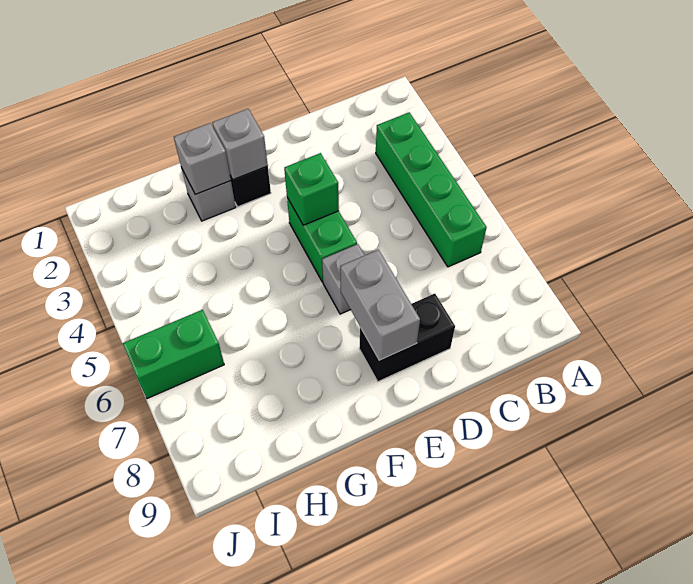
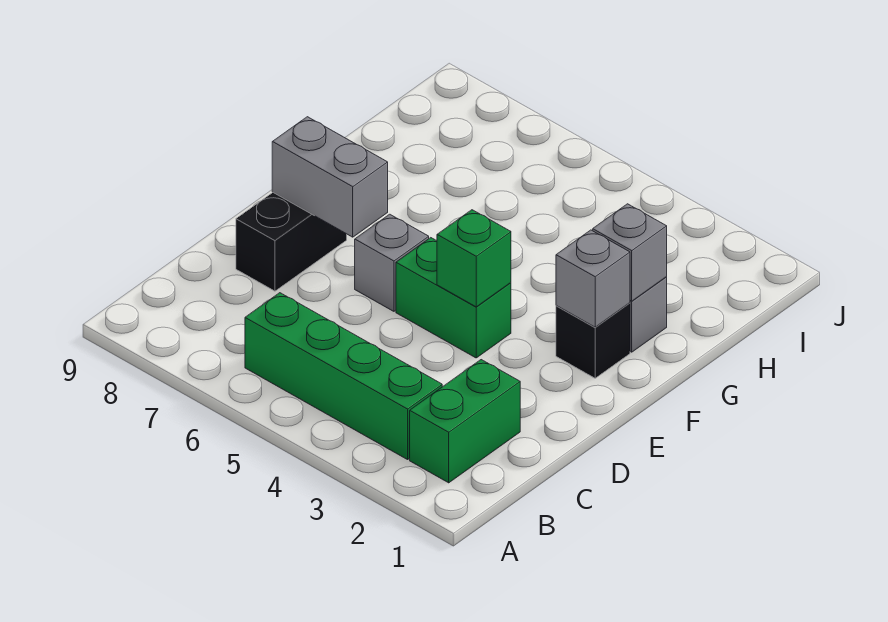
green 1x2 brick [122,310,224,399] -> green 1x2 brick moved to [410,360,520,483]

